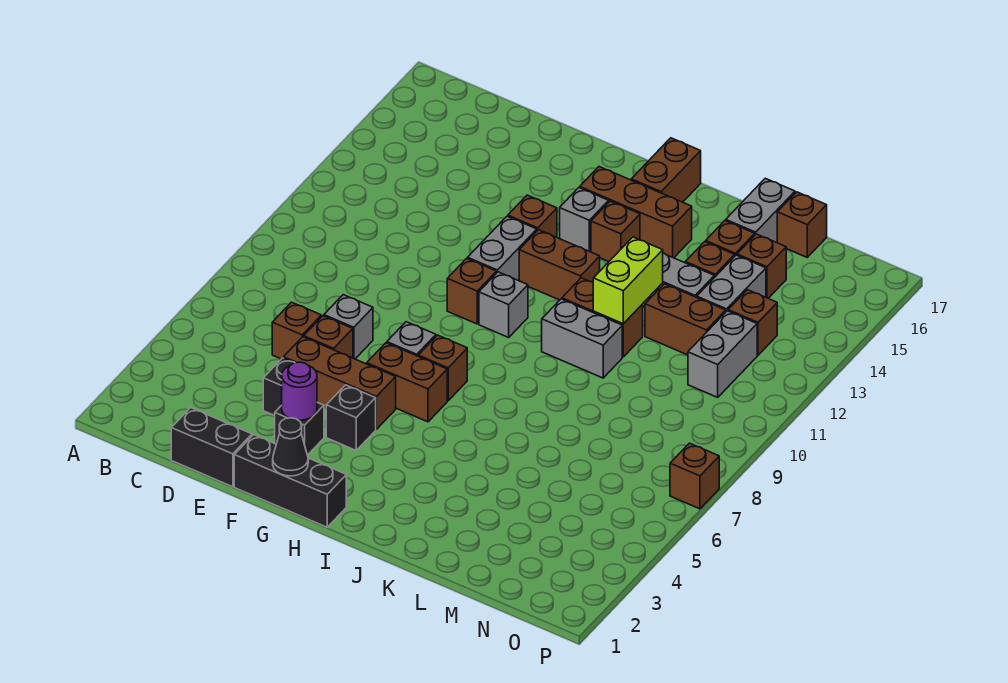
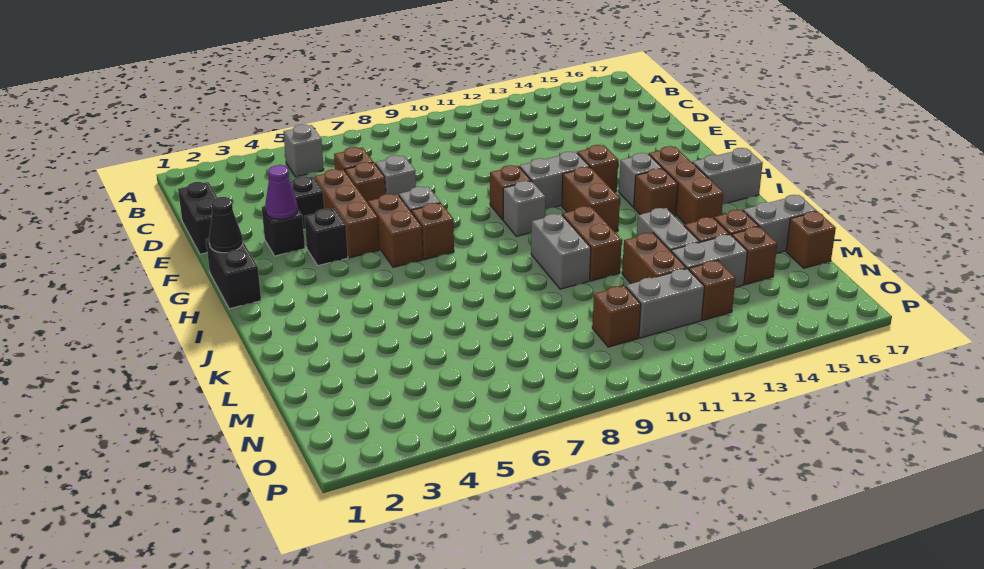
none -> grey 1x1 brick [283,124,324,177]
black 1x3 brick [234,435,346,527] -> black 1x2 brick [206,239,261,309]
purple 1x1 round brick [282,362,317,420] -> purple 1x1 cone [265,165,298,219]
brown 1x2 brick [631,138,701,202] -> grey 1x2 brick [692,148,763,203]
lime 1x2 brick [593,237,663,324] -> none
brown 1x1 brick [670,443,719,509] -> brown 1x1 brick moved to [592,286,641,347]

